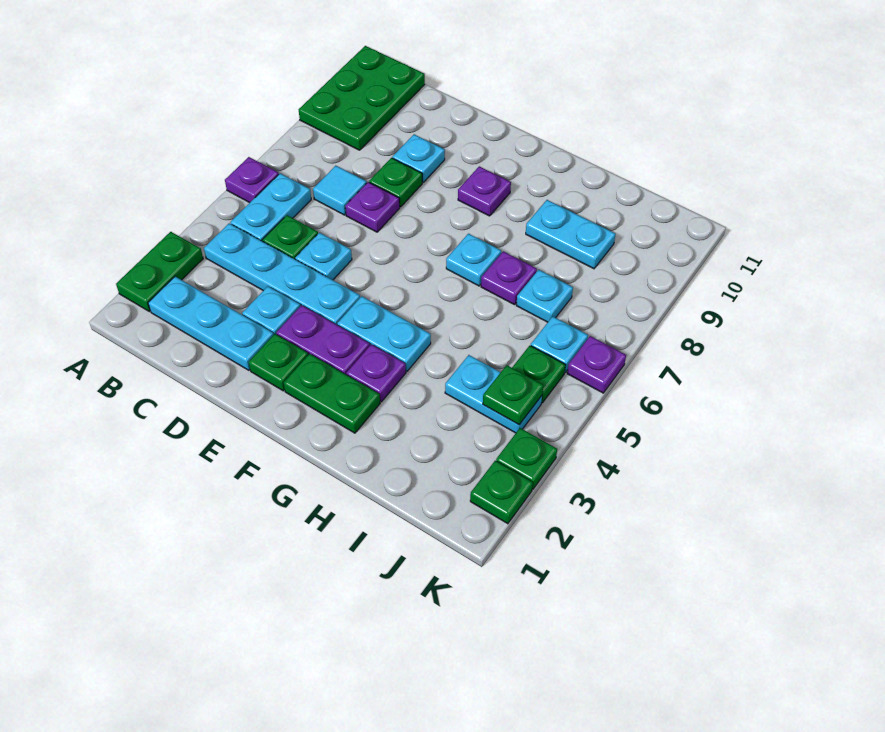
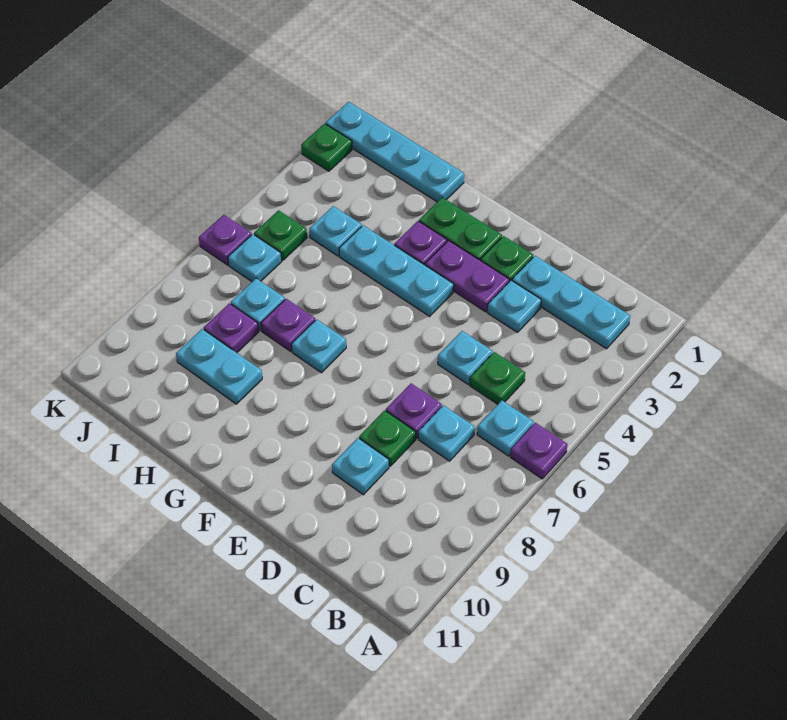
green 1x2 plate [116,232,203,312] -> none
green 2x3 plate [299,46,425,150] -> none
cyan 1x4 plate [204,223,360,325] -> cyan 1x4 plate moved to [326,102,464,202]
cyan 1x2 plate [230,173,311,241] -> cyan 1x1 plate [477,401,534,456]
cyan 1x1 tile [313,166,367,215] -> cyan 1x1 plate [418,405,475,461]
cyan 1x2 plate [337,296,431,371] -> cyan 1x3 plate [339,225,454,316]
purple 1x1 plate [458,166,511,216] -> purple 1x1 plate moved to [204,303,259,353]
cyan 1x2 plate [445,355,542,433] -> cyan 1x1 plate [309,206,362,256]
green 1x1 plate [483,365,543,425] -> none
green 1x1 plate [496,428,557,489] -> none

